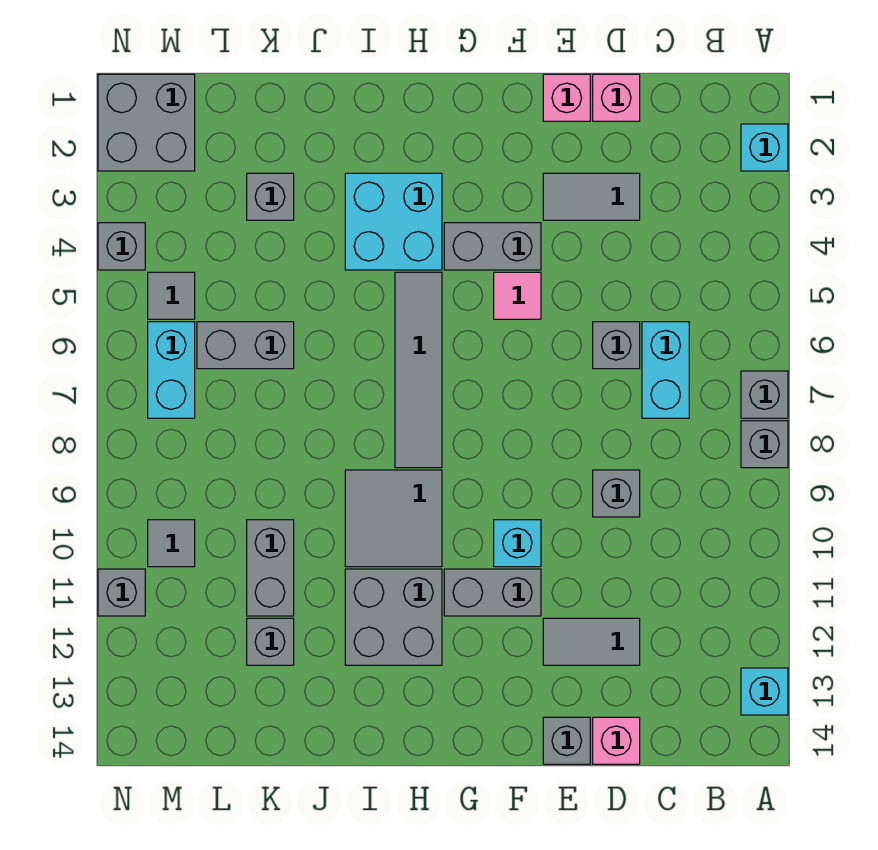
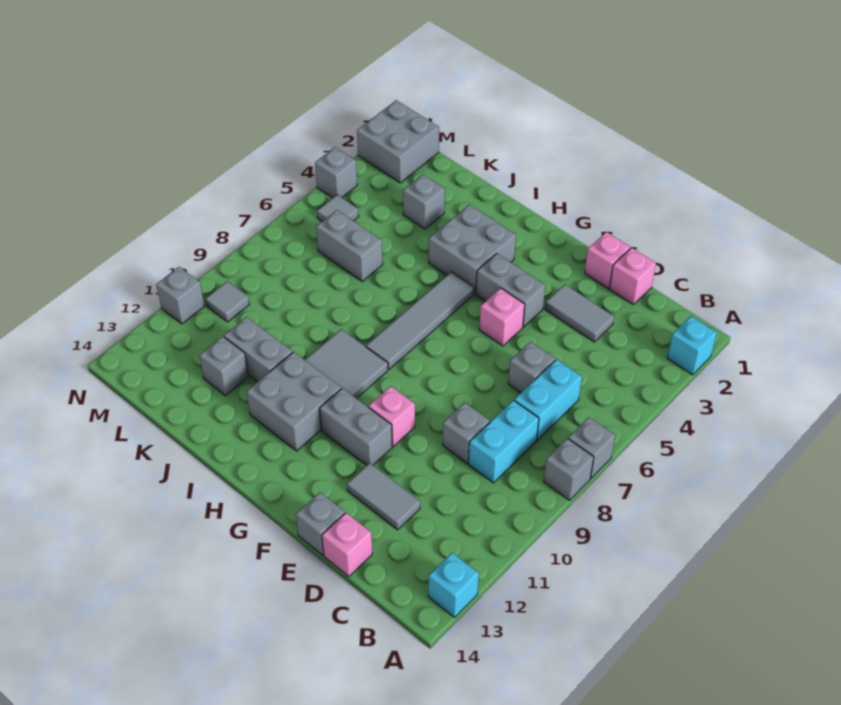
pink 1x1 tile [494,272,541,319] -> pink 1x1 brick [479,288,525,346]
cyan 1x1 brick [494,520,541,567] -> pink 1x1 brick [369,386,415,446]
cyan 2x2 brick [345,173,442,270] -> grey 2x2 brick [429,205,516,294]
grey 1x2 brick [247,520,294,616] -> grey 1x2 brick turned to [224,317,293,382]
cyan 1x2 brick [148,322,195,418] -> cyan 1x2 brick moved to [469,400,539,483]

